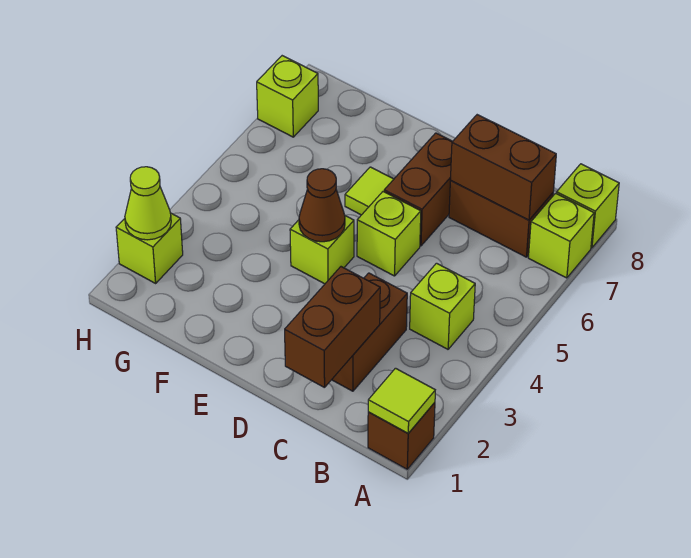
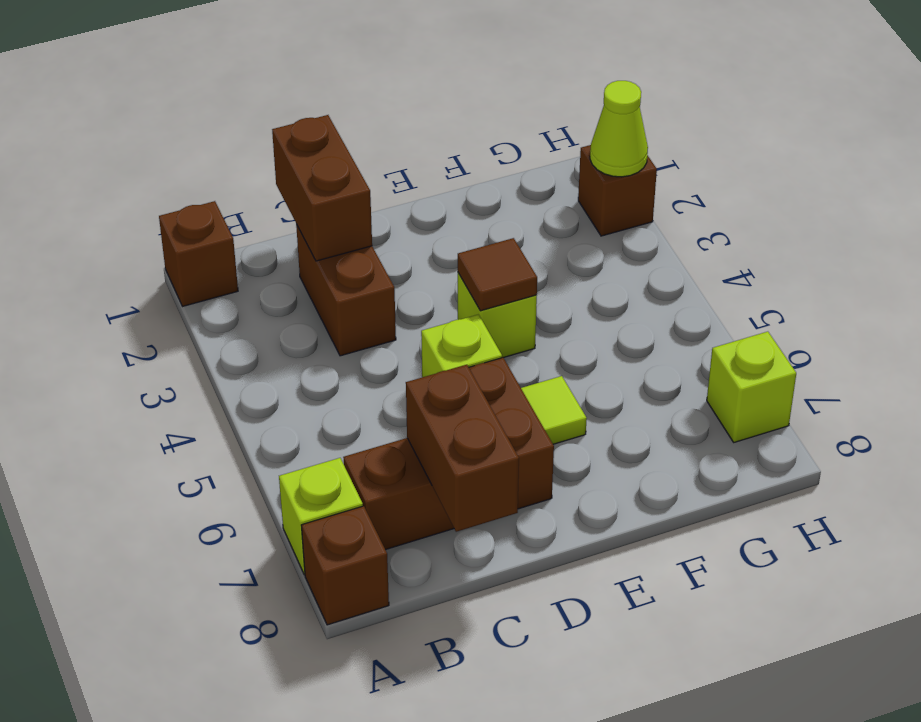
lime 1x1 tile [368,368,435,433] -> none
lime 1x1 brick [557,164,619,248] -> brown 1x1 brick [301,506,389,625]
lime 1x1 brick [410,263,475,349] -> none
brown 1x2 brick [450,115,556,220] -> brown 1x2 brick turned to [406,365,519,532]
brown 1x1 cone [299,169,345,242] -> brown 1x1 tile [458,238,537,311]
lime 1x1 brick [116,213,183,283] -> brown 1x1 brick [578,145,657,236]

